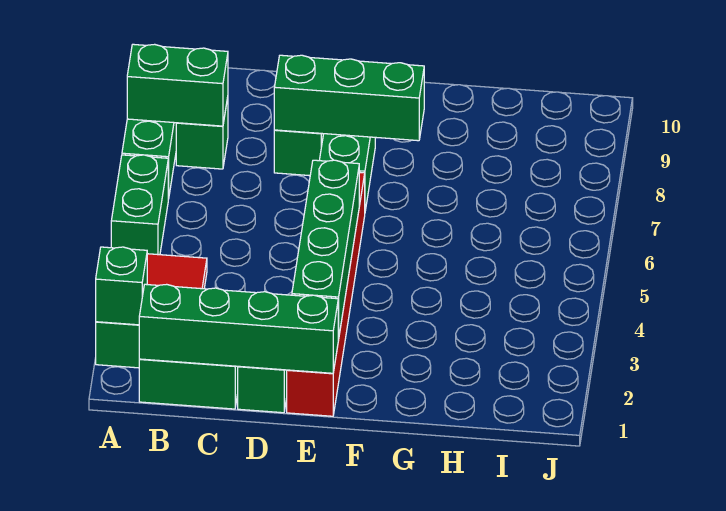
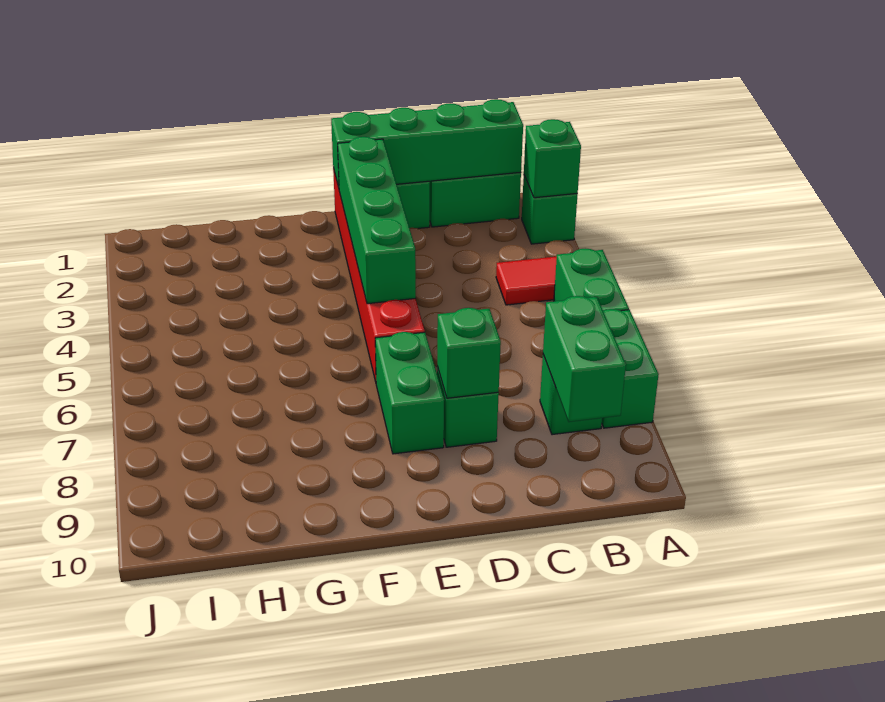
green 1x2 brick [127,44,228,126] -> green 1x2 brick turned to [543,296,626,422]
green 1x3 brick [274,55,424,141] -> green 1x1 brick [437,308,501,398]

